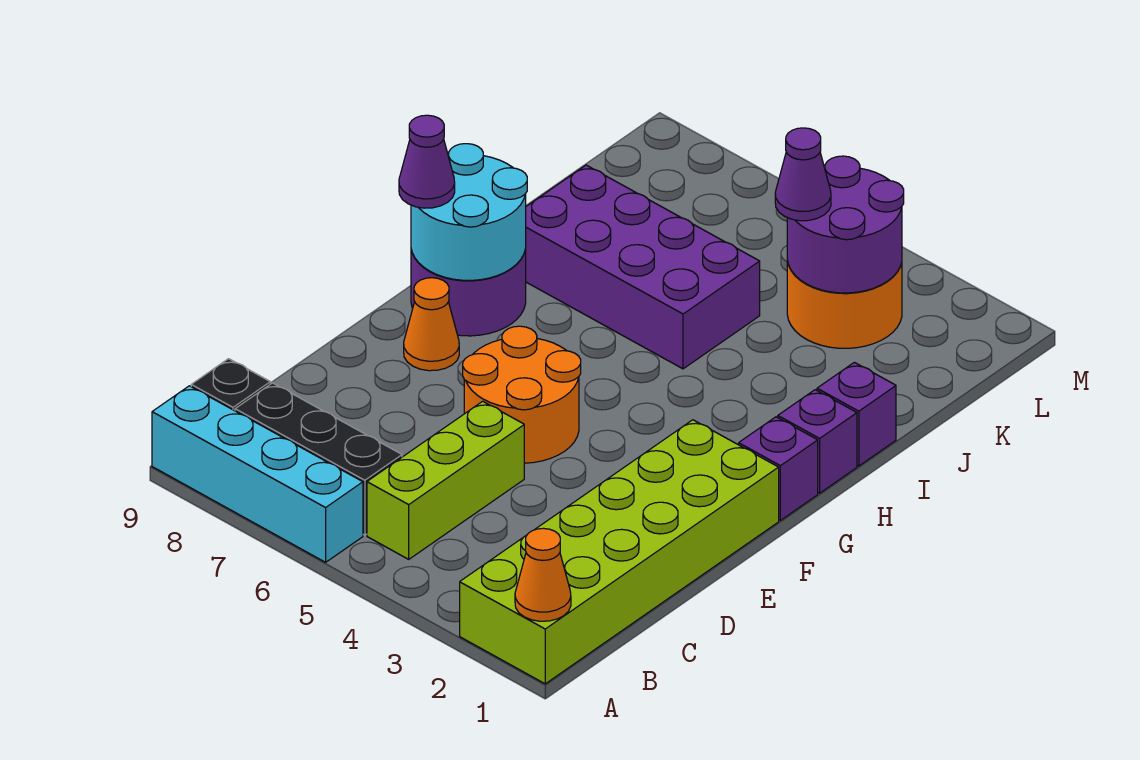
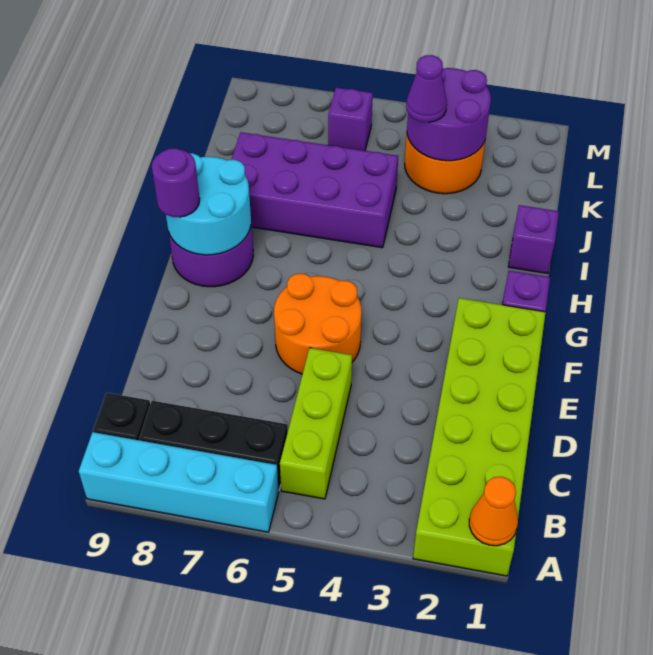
orange 1x1 cone [404,278,459,371] -> none
purple 1x1 cone [399,115,455,208] -> purple 1x1 round brick [152,148,200,217]
purple 1x1 brick [778,390,857,493] -> purple 1x1 brick moved to [328,88,373,151]

